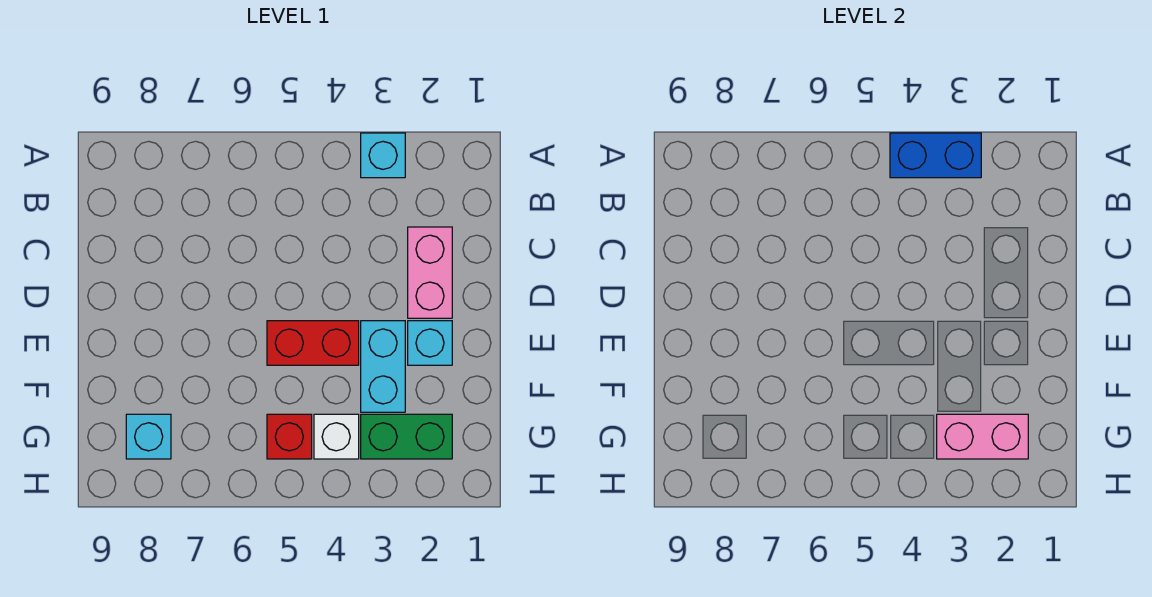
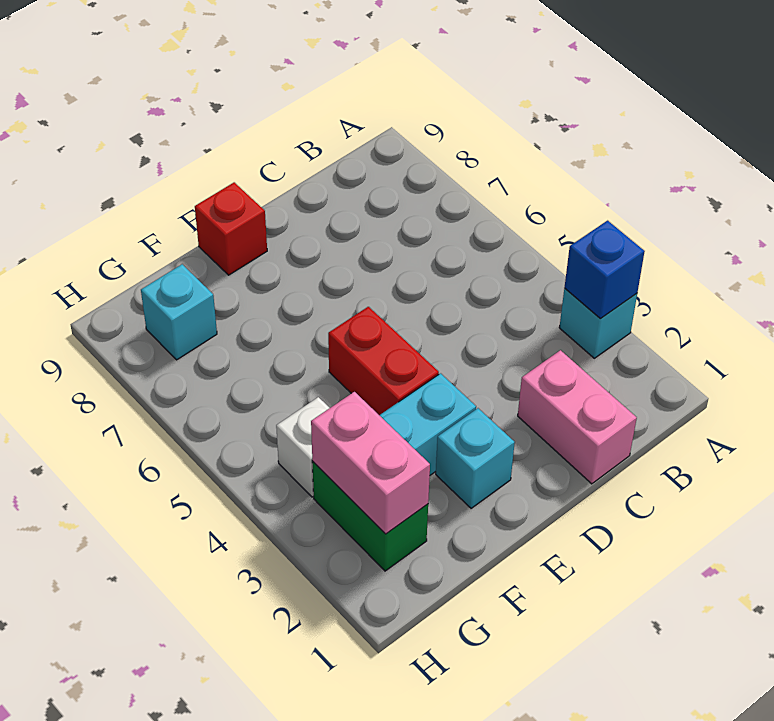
blue 1x2 brick [890,133,981,178] -> blue 1x1 brick [564,221,645,319]
pink 1x2 brick [408,227,452,318] -> pink 1x2 brick turned to [518,350,637,484]
red 1x1 brick [267,414,312,459] -> red 1x1 brick moved to [195,182,267,275]

